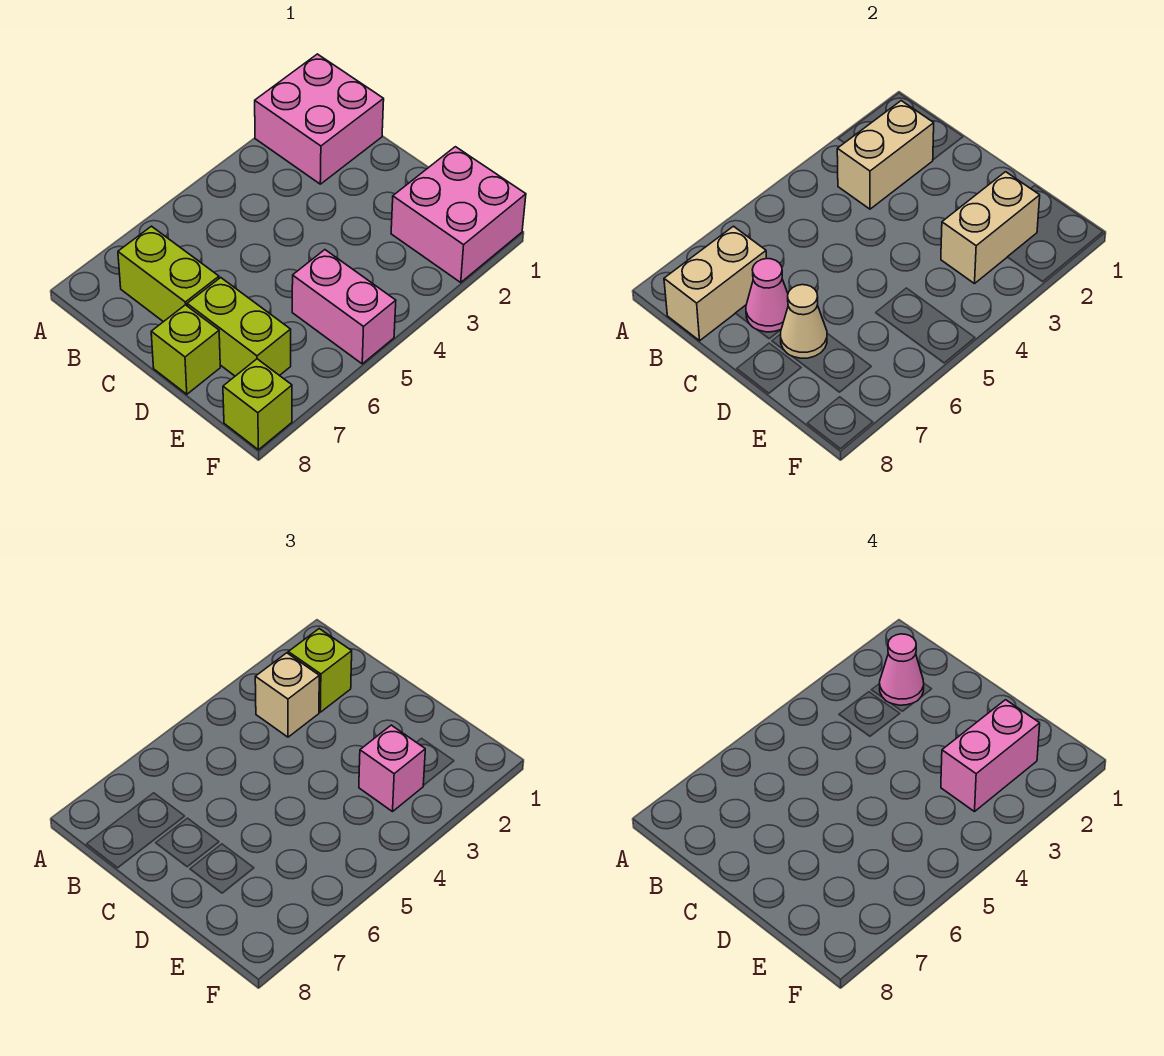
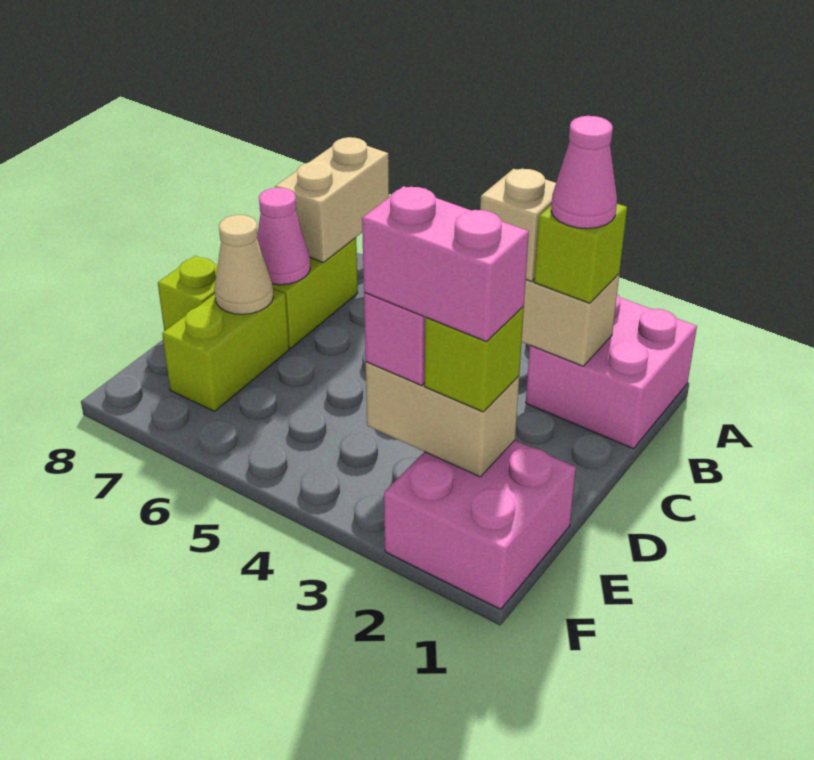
tan 1x2 brick [664,226,767,341] -> tan 1x2 brick turned to [275,137,389,262]
pink 1x2 brick [292,250,396,364] -> none
lime 1x1 brick [223,359,292,450] -> lime 1x1 brick moved to [425,306,524,412]

